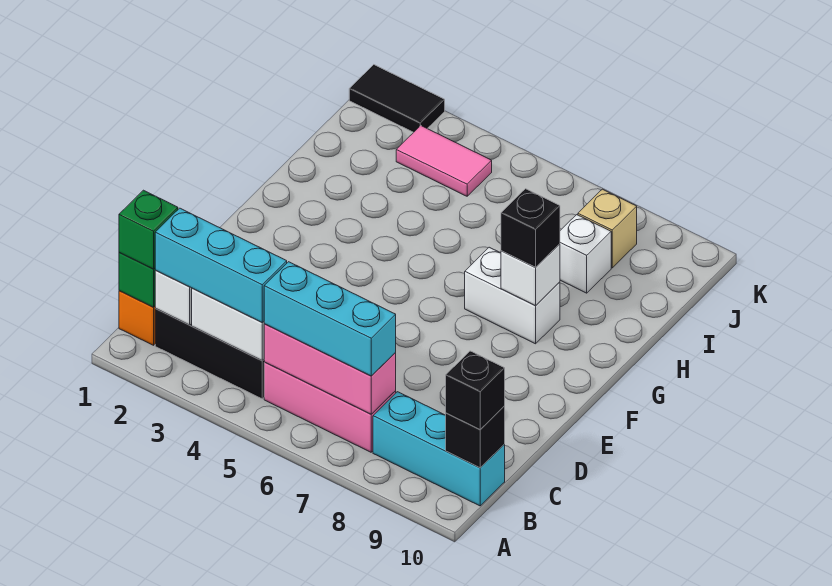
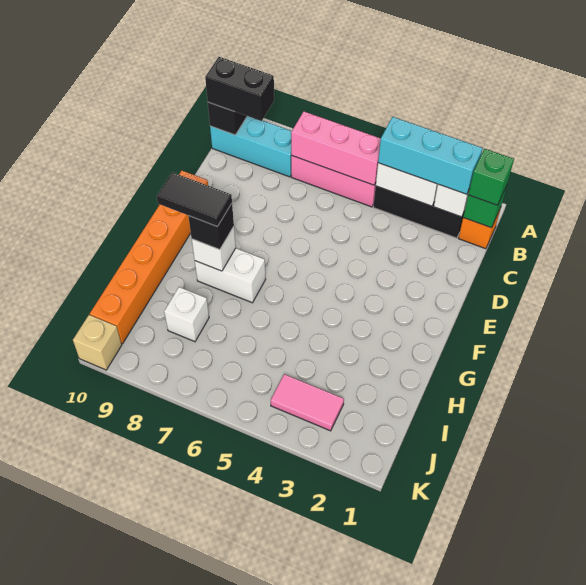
cyan 1x3 brick [264,262,396,376] -> none
black 1x1 brick [446,351,505,430] -> black 1x2 brick [205,57,274,121]
none -> orange 1x6 brick [90,171,208,344]
tan 1x1 brick [578,189,637,268] -> tan 1x1 brick moved to [73,315,122,370]
black 1x2 tile [349,65,445,132] -> black 1x2 tile moved to [157,172,232,227]

